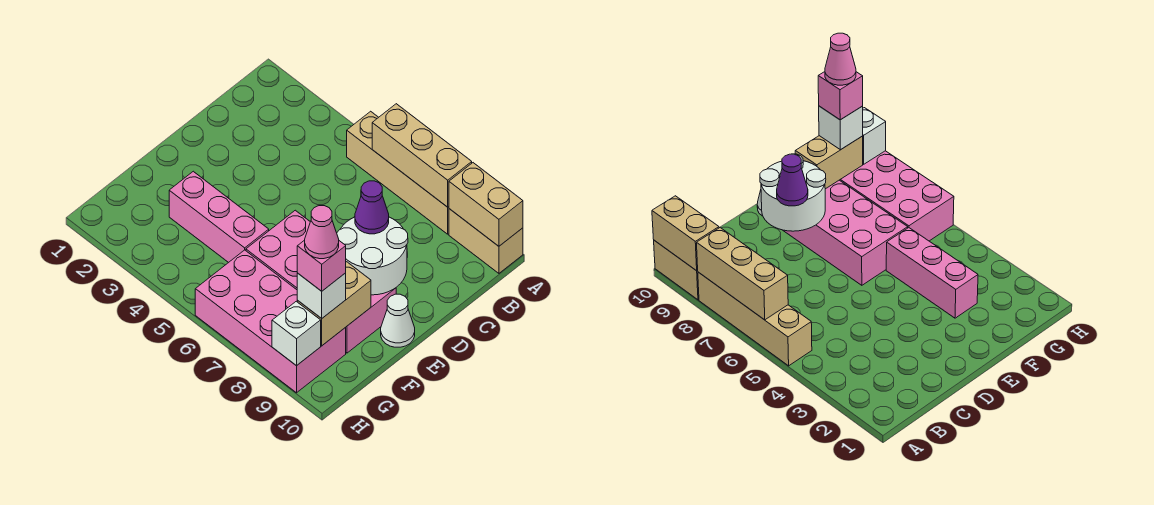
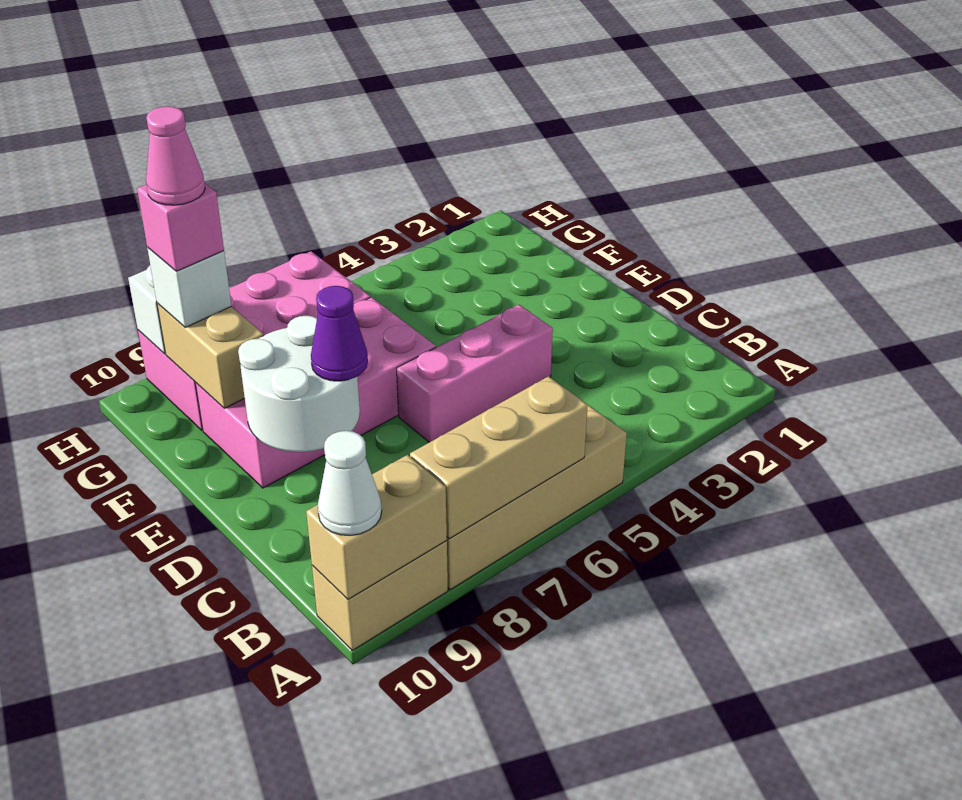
white 1x1 cone [381,294,415,347] -> white 1x1 cone moved to [318,431,382,536]
pink 1x3 brick [169,171,269,263] -> pink 1x3 brick moved to [396,305,553,442]

